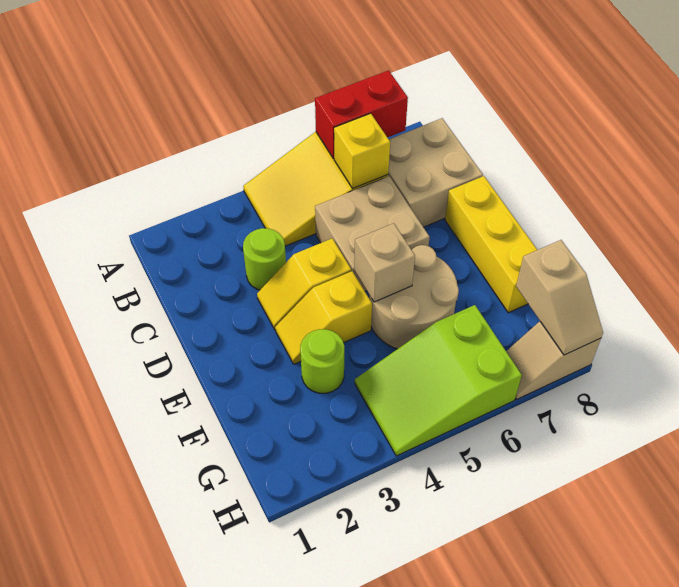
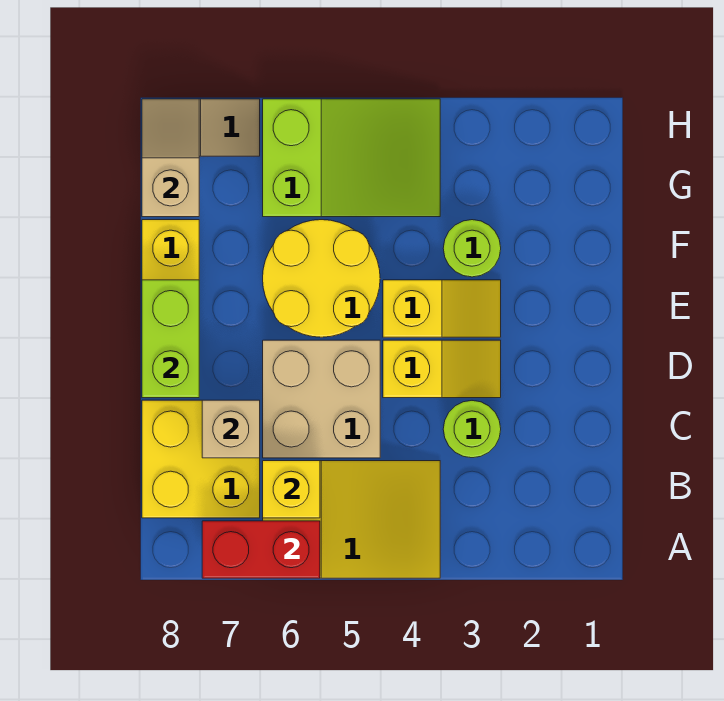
tan 2x2 brick [388,118,483,227] -> yellow 2x2 brick [142,400,260,518]
none -> lime 1x2 brick [142,280,199,398]
tan 2x2 round brick [369,245,459,349] -> yellow 2x2 round brick [263,220,380,337]
tan 1x1 brick [354,223,415,302] -> tan 1x1 brick moved to [202,400,260,458]

